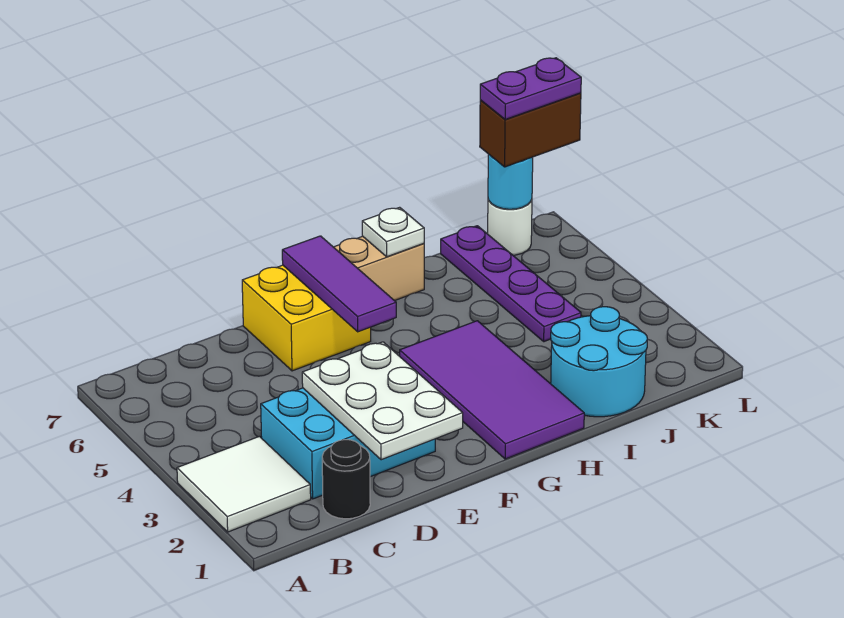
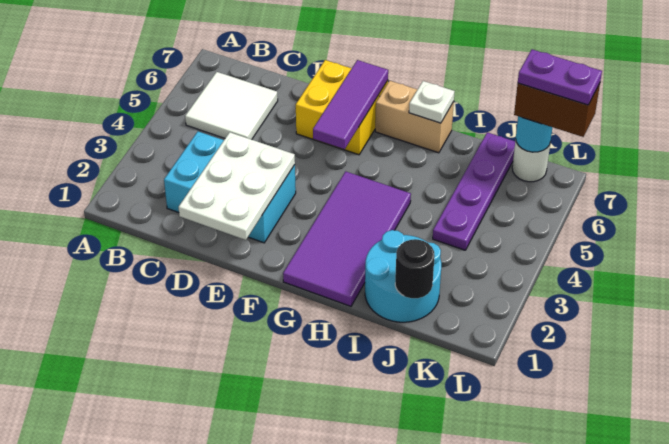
white 2x2 tile [177,436,311,532] -> white 2x2 tile moved to [185,72,278,140]
black 1x1 round brick [322,440,370,519] -> black 1x1 round brick moved to [395,239,435,298]

